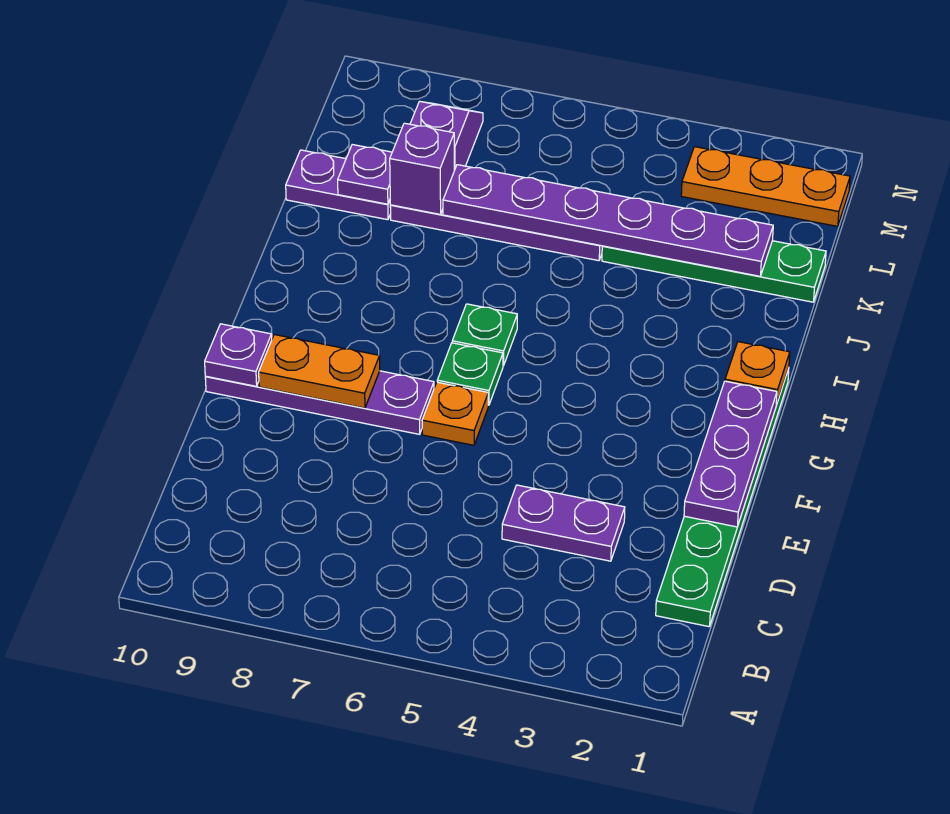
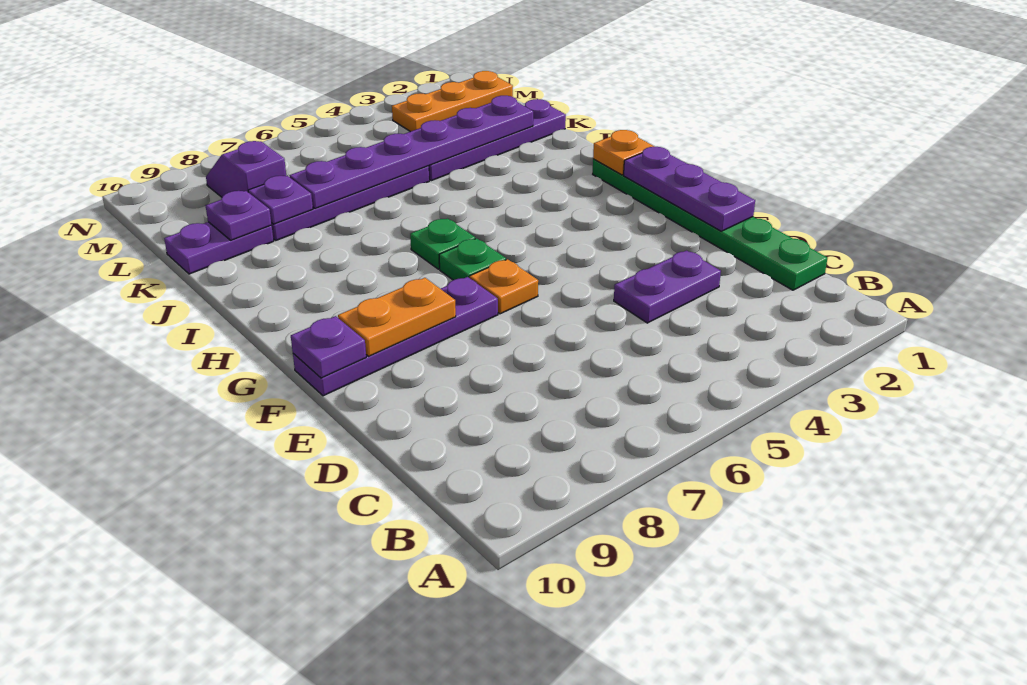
green 1x4 plate [602,241,826,302] -> purple 1x4 plate [429,99,566,181]
purple 1x1 brick [390,123,454,214] -> purple 1x1 plate [248,176,313,224]

